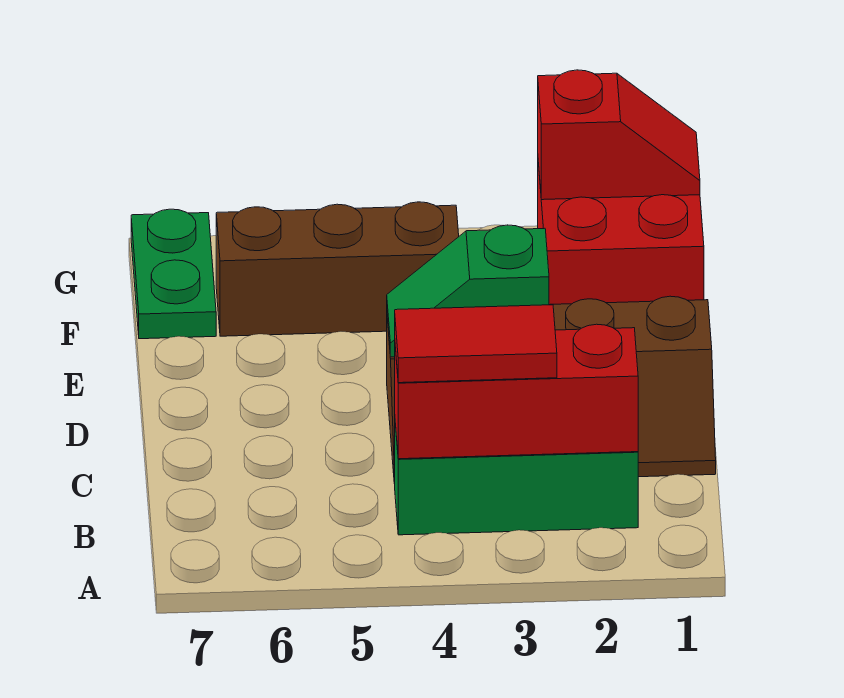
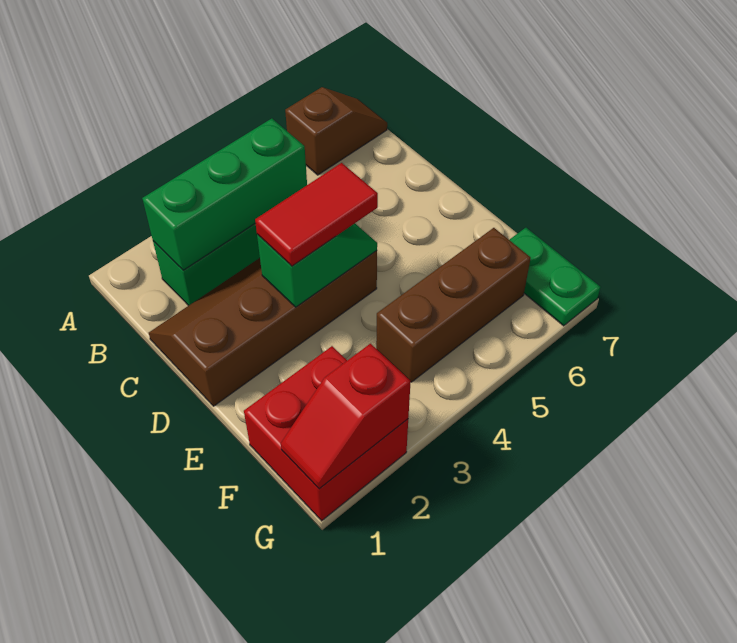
none -> brown 1x2 slope [285,87,387,175]
red 1x3 brick [395,324,638,459] -> green 1x3 brick [142,118,307,270]
red 1x2 tile [395,305,557,383] -> red 1x2 tile moved to [255,163,378,266]

